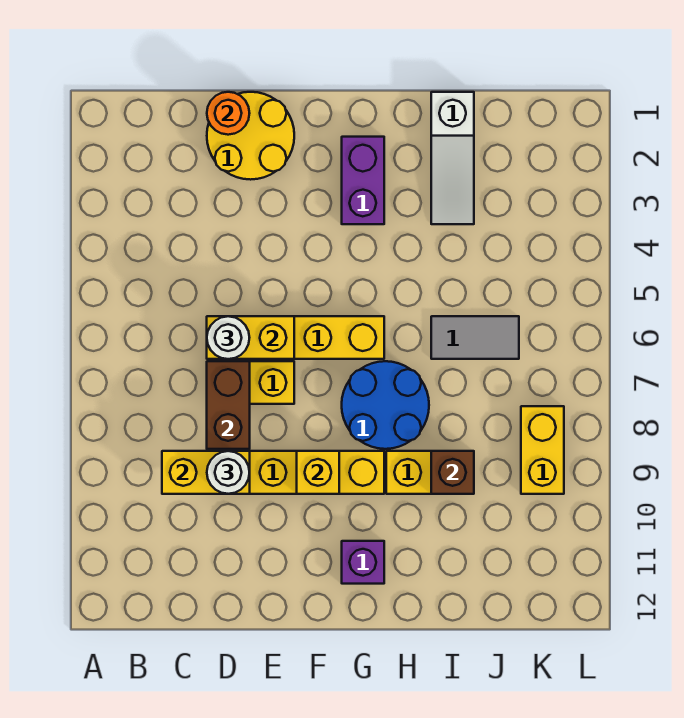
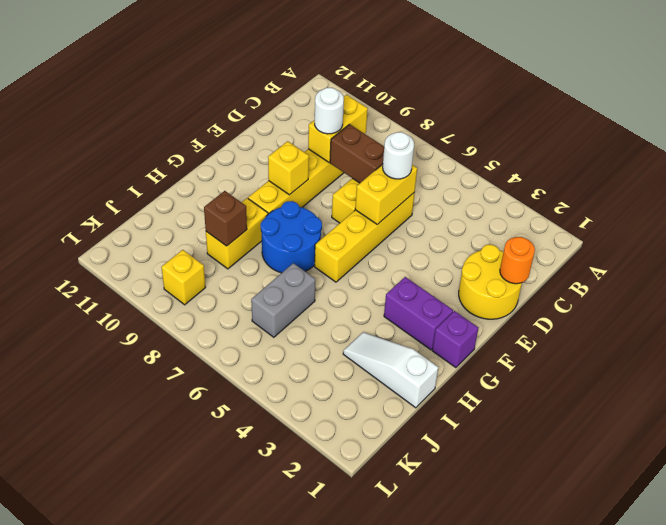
purple 1x1 brick [342,541,384,584] -> purple 1x1 brick moved to [432,311,478,368]
grey 1x2 tile [431,316,519,359] -> grey 1x2 brick [251,263,315,337]
yellow 1x2 brick [521,406,564,494] -> yellow 1x1 brick [162,250,205,305]

